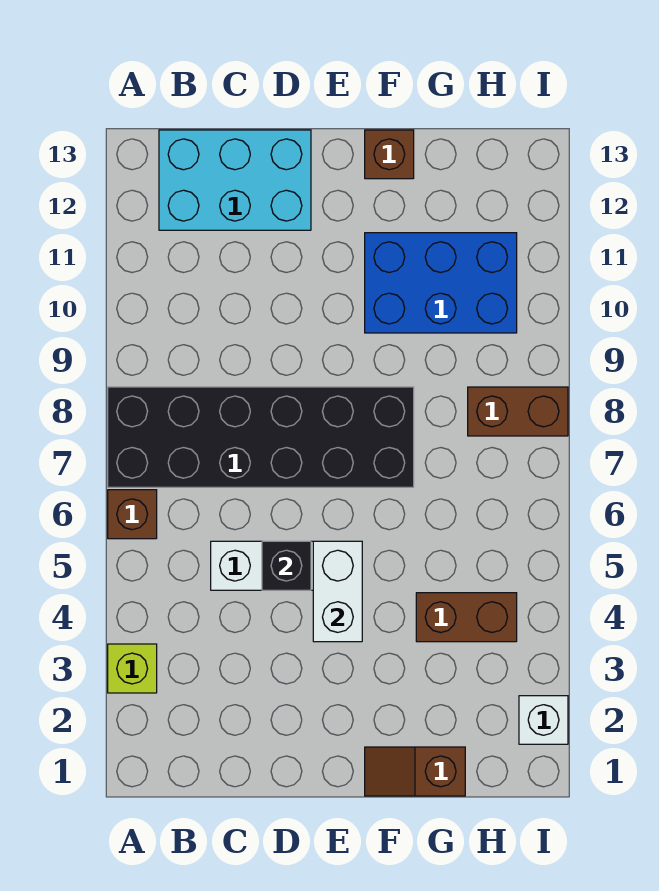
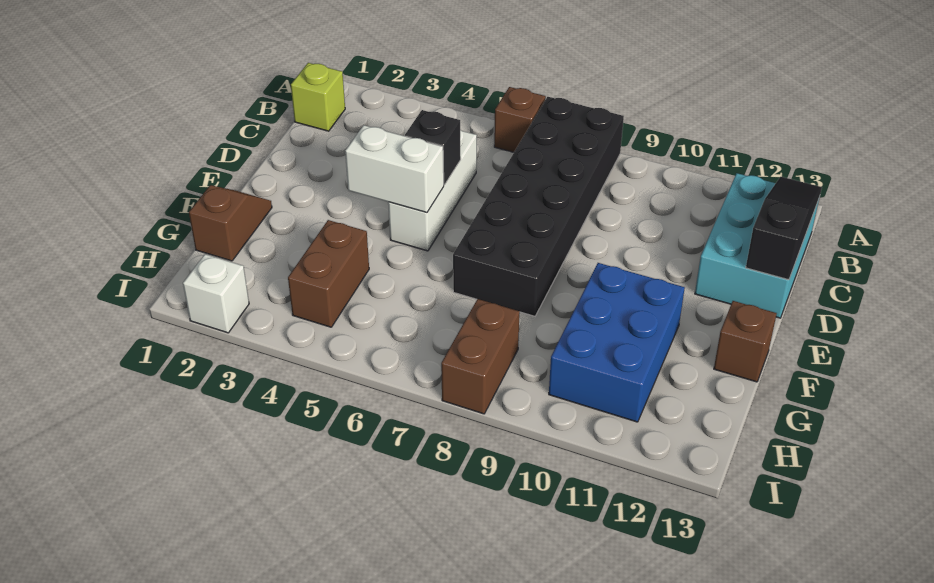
lime 1x1 brick [108,644,157,693] -> lime 1x1 brick moved to [291,63,345,131]
none -> black 1x3 slope [746,177,822,280]

